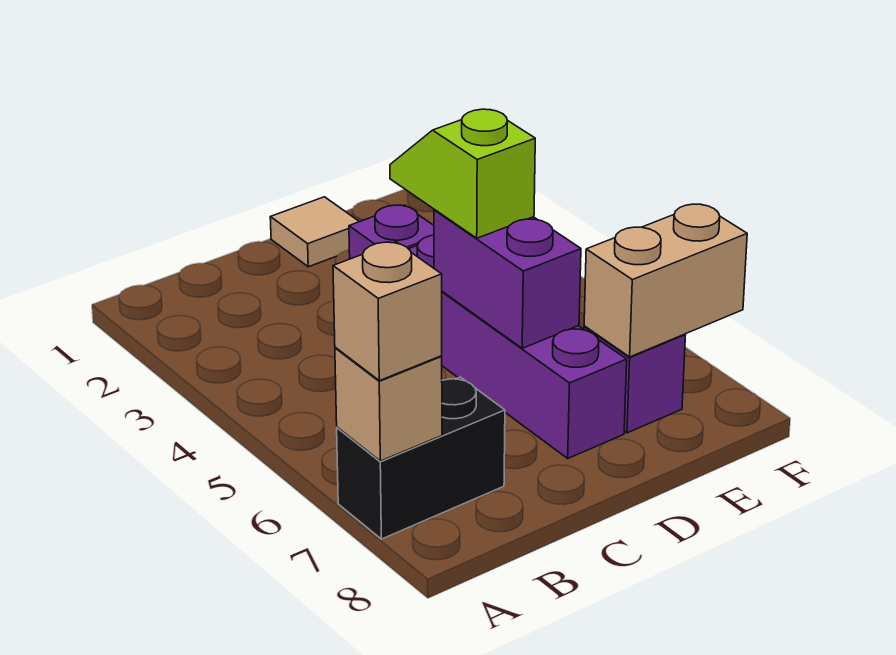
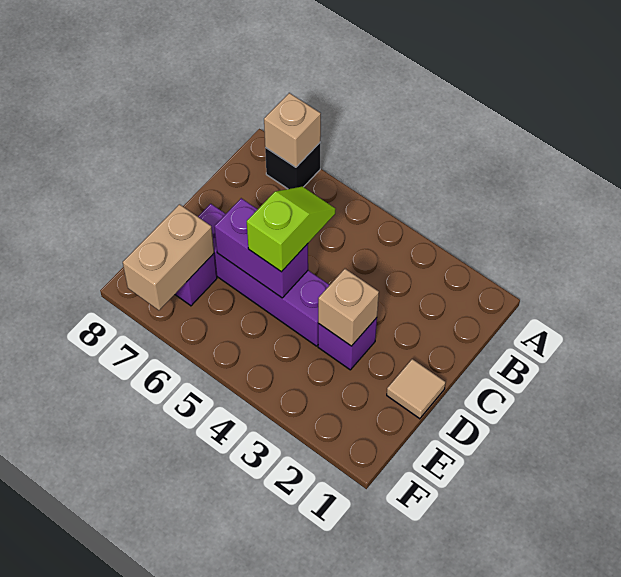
black 1x2 brick [337,377,505,539] -> black 1x1 brick [265,143,320,189]
tan 1x1 brick [333,242,442,381] -> tan 1x1 brick moved to [318,269,379,346]
lime 1x2 slope [390,109,535,238] -> lime 1x2 slope turned to [247,187,336,272]

